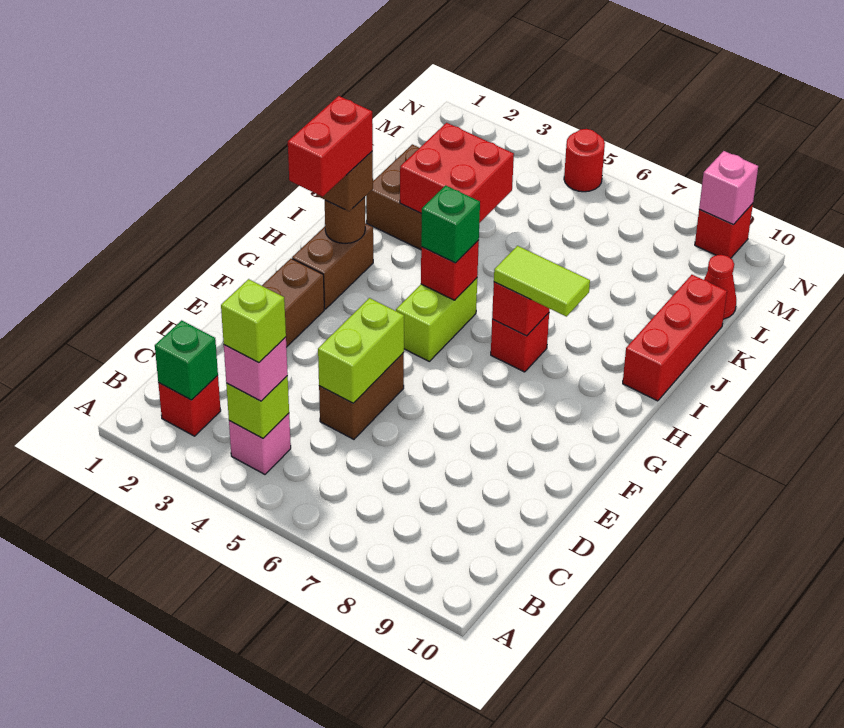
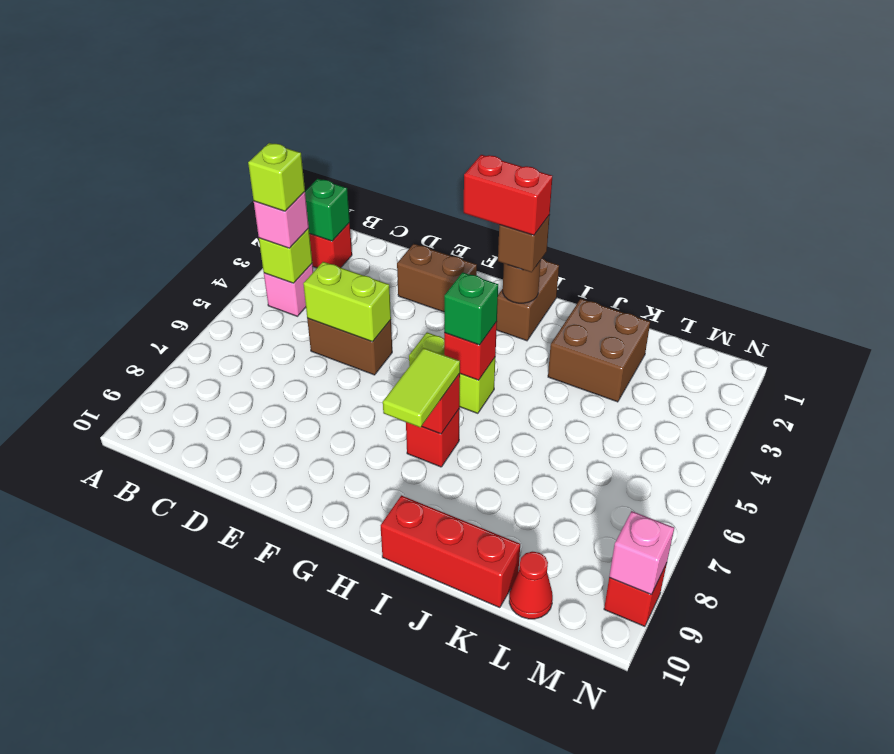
brown 1x2 brick [292,223,373,309] -> brown 1x2 brick turned to [497,258,559,341]
red 2x2 brick [400,123,514,223] -> none
red 1x1 round brick [564,129,605,192] -> none

